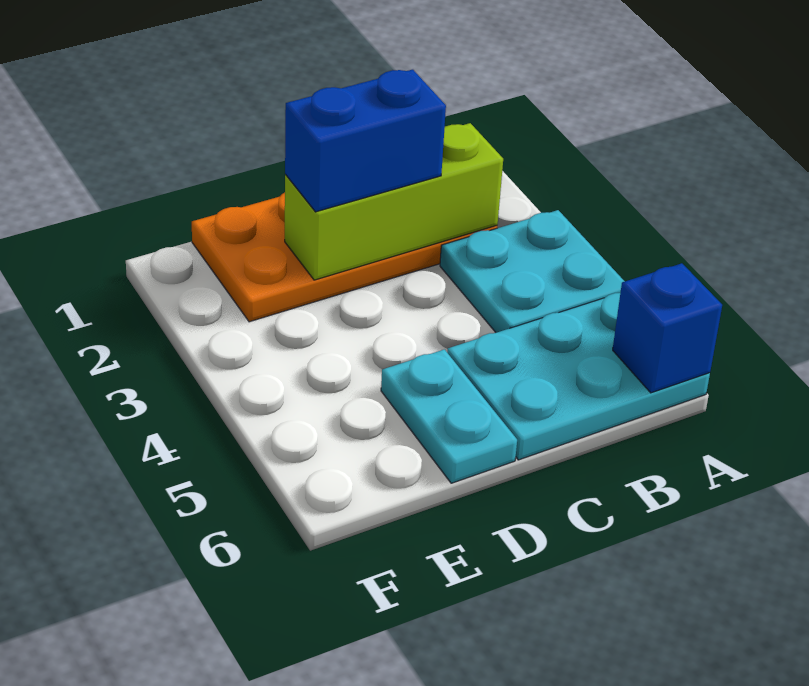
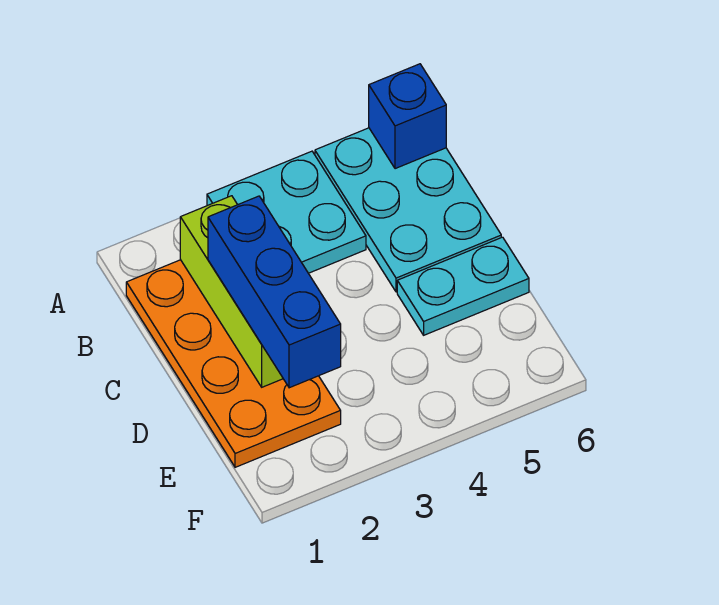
blue 1x2 brick [285,70,446,212] -> blue 1x3 brick [208,196,341,388]

